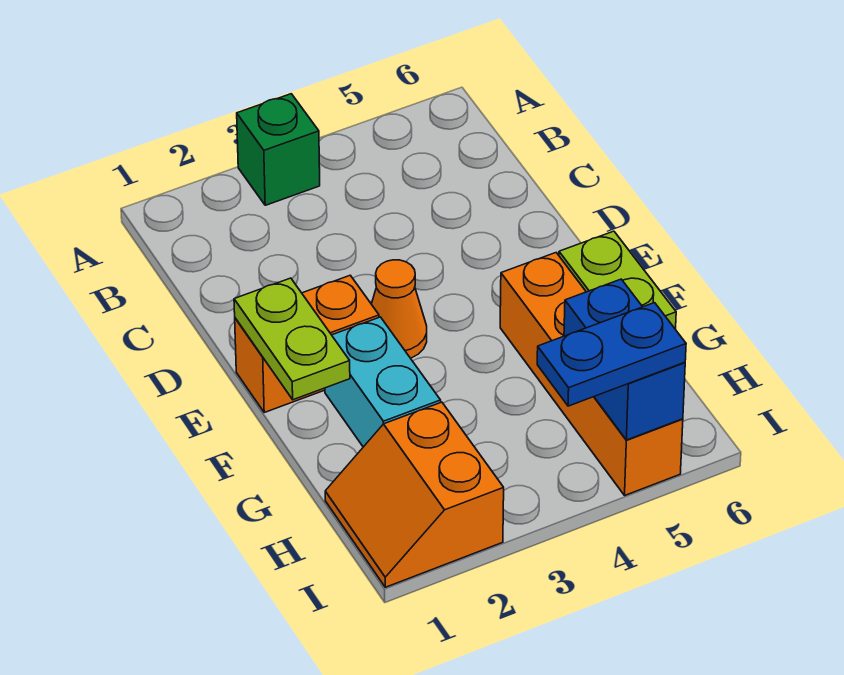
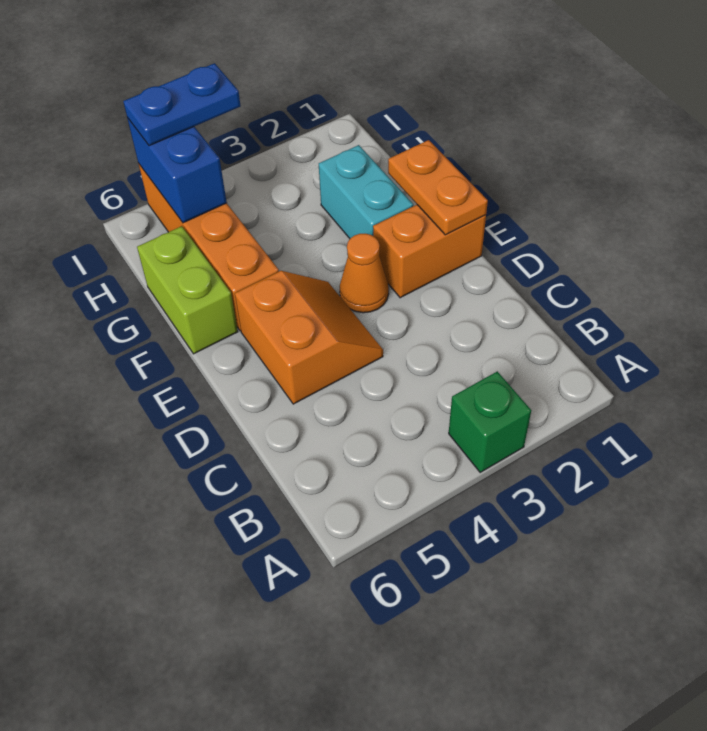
lime 1x2 plate [234,278,350,400] -> orange 1x2 plate [388,140,488,235]
orange 2x2 slope [325,402,504,587] -> orange 2x2 slope moved to [235,271,383,404]

